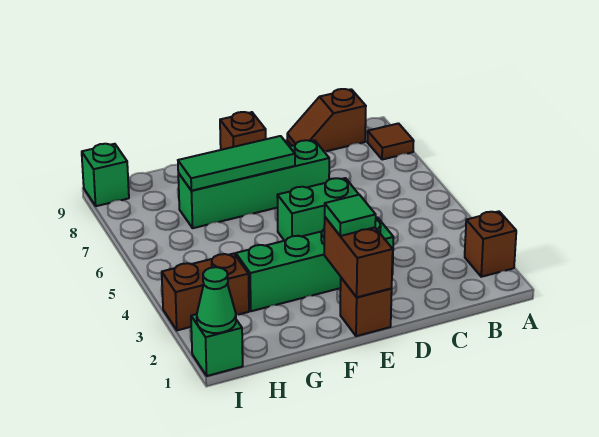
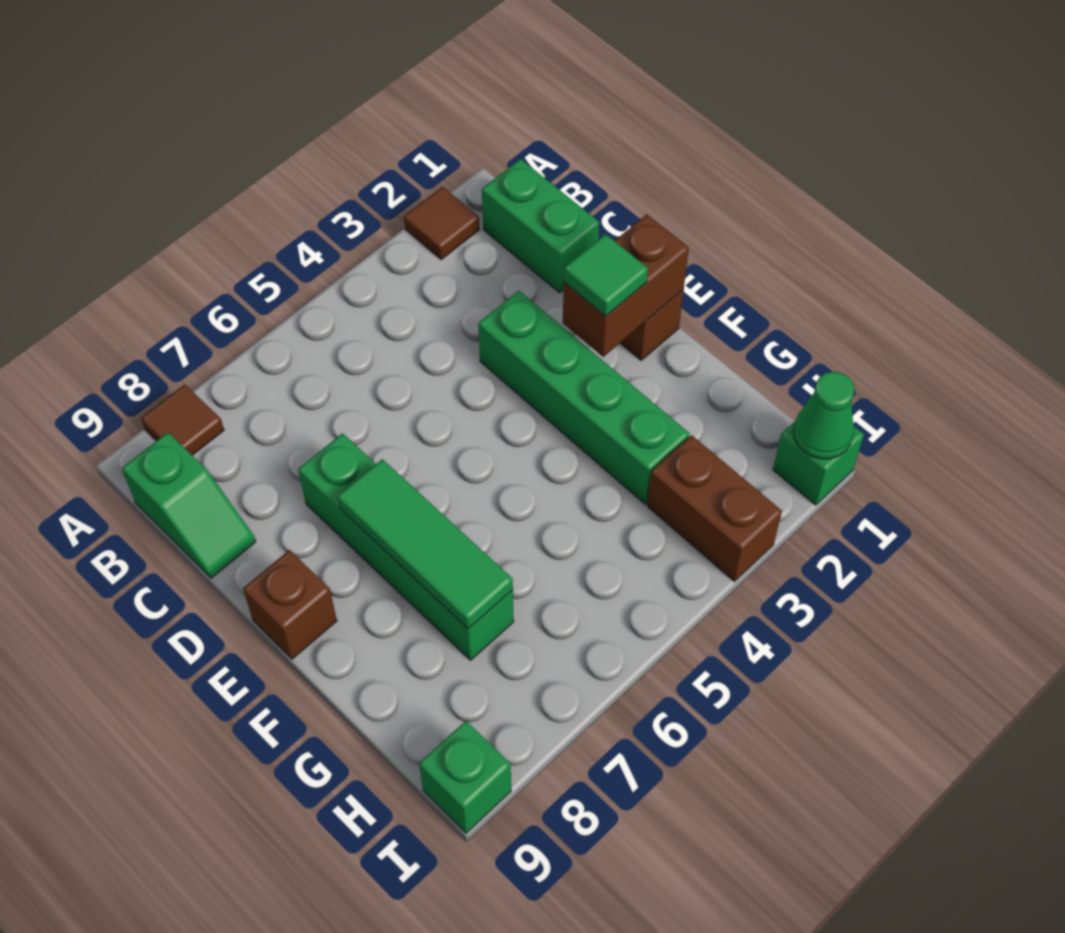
brown 1x1 brick [465,211,516,277] -> brown 1x1 tile [404,187,480,260]
brown 1x2 slope [287,89,366,151] -> green 1x2 slope [122,432,256,578]
green 1x2 brick [277,178,359,241] -> green 1x2 brick moved to [482,159,599,293]

